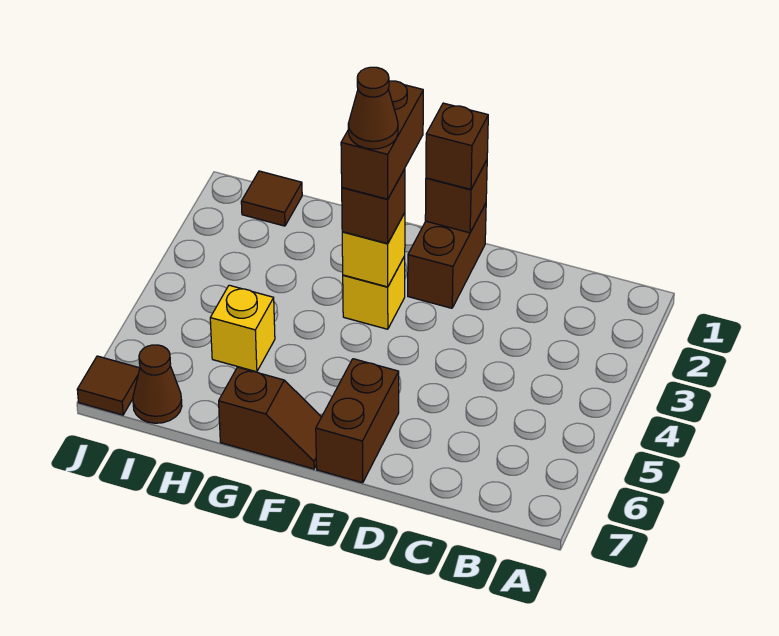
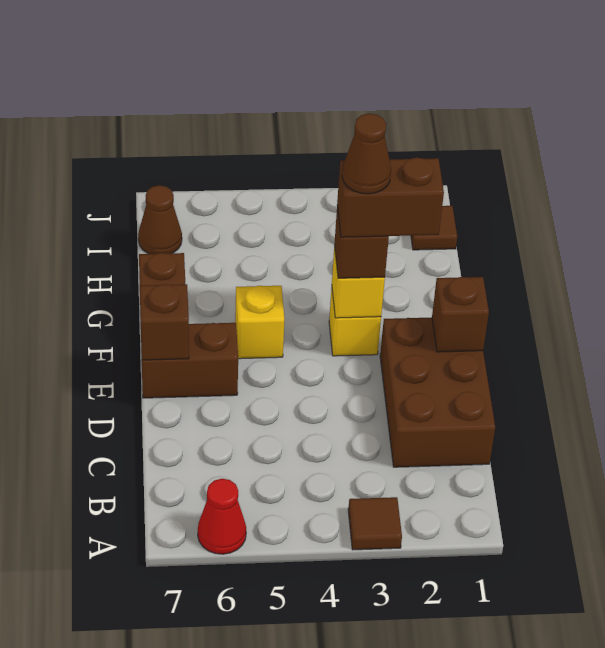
none -> red 1x1 cone [198,479,246,554]
brown 1x2 brick [408,204,486,308] -> brown 2x3 brick [380,318,495,467]
brown 1x1 brick [426,103,488,189] -> brown 1x1 brick moved to [140,284,189,360]
yellow 1x1 brick [210,285,275,372] -> yellow 1x1 brick moved to [235,286,284,359]
brown 1x1 tile [77,356,140,415] -> brown 1x1 tile moved to [348,497,402,550]

